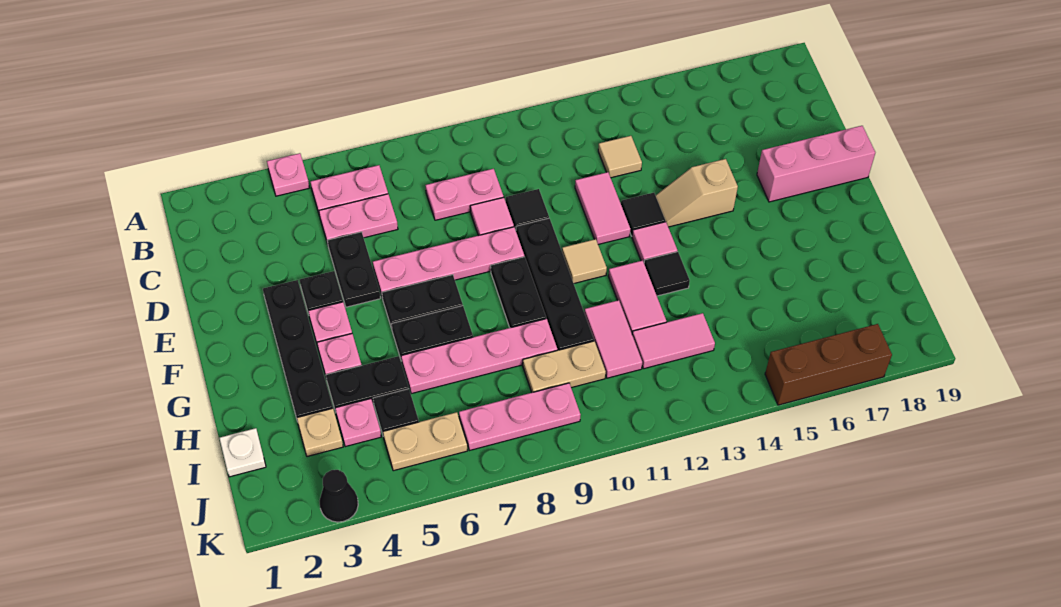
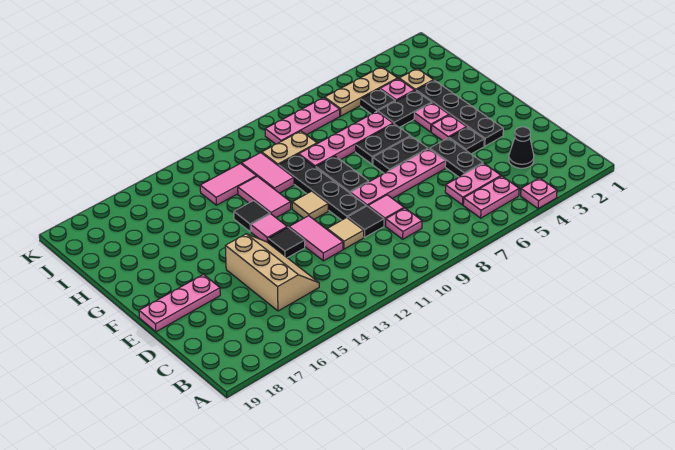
pink 1x2 plate [426,169,503,220] -> pink 1x1 plate [386,208,422,239]
tan 1x1 tile [598,136,642,178] -> tan 1x1 tile moved to [327,218,364,249]
tan 1x2 slope [656,159,738,227] -> tan 2x3 slope [225,234,319,311]
pink 1x3 brick [757,126,875,202] -> pink 1x3 plate [139,275,220,332]
white 1x1 plate [219,428,266,477] -> none
tan 1x2 plate [383,412,467,471] -> tan 1x3 plate [325,67,398,116]
black 1x1 cone [320,470,358,522] -> black 1x1 cone moved to [509,127,534,168]
brown 1x3 brick [765,324,892,405] -> none

